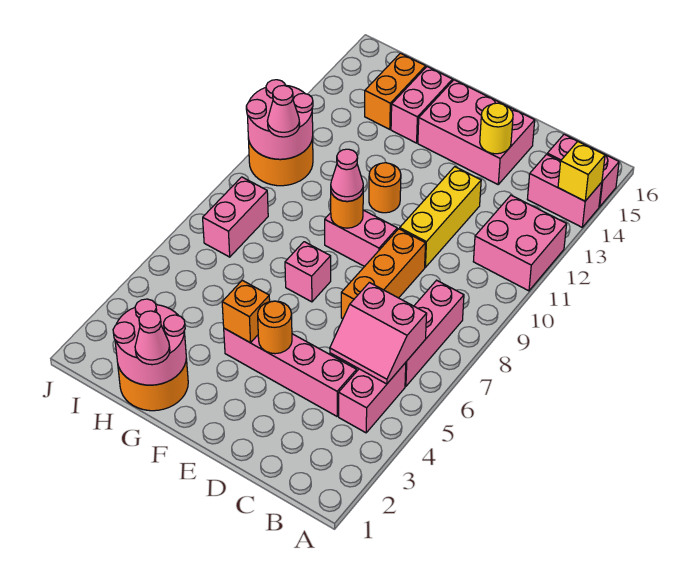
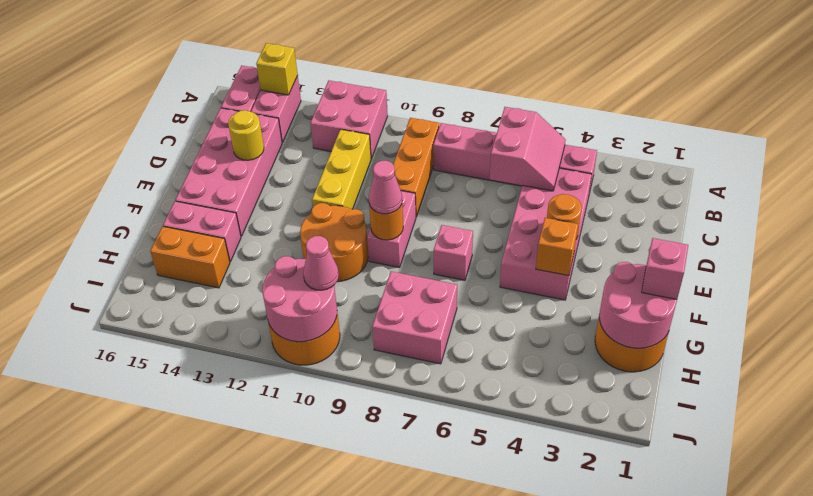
pink 1x4 brick [224,328,357,416] -> pink 2x4 brick [500,168,592,300]
orange 1x3 brick [341,229,426,319] -> orange 1x3 brick turned to [393,118,439,217]
yellow 1x3 brick [400,167,481,267] -> yellow 1x3 brick turned to [312,129,371,209]
pink 2x3 brick [418,80,535,184] -> pink 2x4 brick [175,108,282,236]
orange 1x1 round brick [369,163,401,213] -> orange 2x2 round brick [300,203,368,282]
pink 1x1 cone [135,311,170,365] -> pink 1x1 brick [642,238,688,299]
pink 1x2 brick [203,177,268,257] -> pink 2x2 brick [372,272,457,364]

